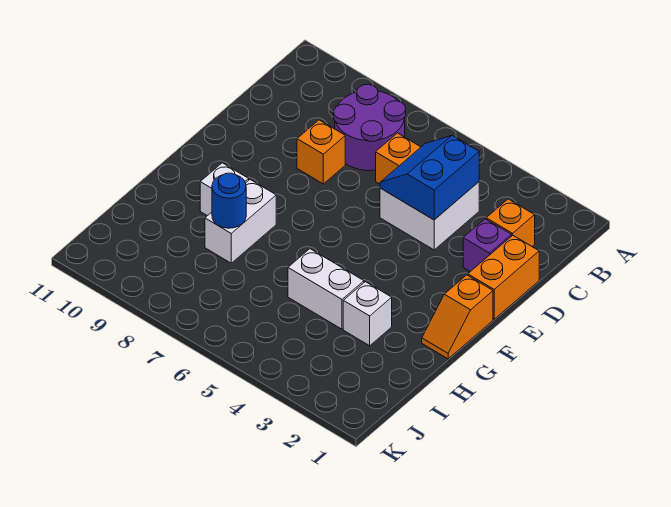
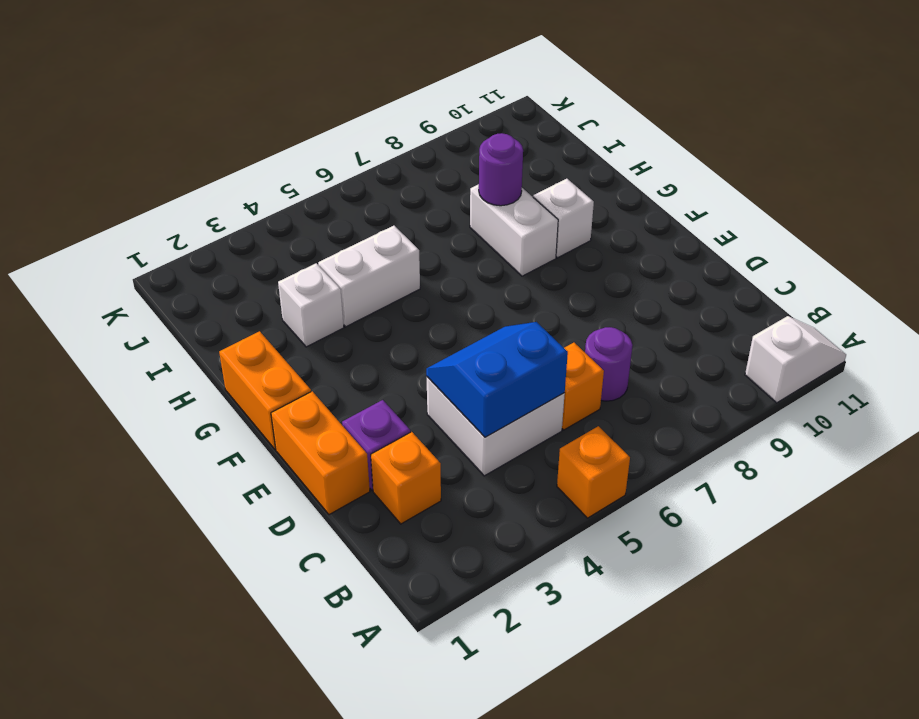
none -> white 1x2 slope [745,316,846,403]
purple 2x2 round brick [334,84,406,171] -> purple 1x1 round brick [585,327,633,401]
blue 2x2 slope [380,136,479,220] -> blue 2x2 slope turned to [426,322,568,437]
orange 1x1 brick [297,120,345,184] -> orange 1x1 brick moved to [557,426,630,518]
orange 1x2 slope [422,275,493,359] -> orange 1x2 brick [219,331,311,449]
blue 1x1 round brick [212,173,246,228] -> purple 1x1 round brick [479,133,523,206]

